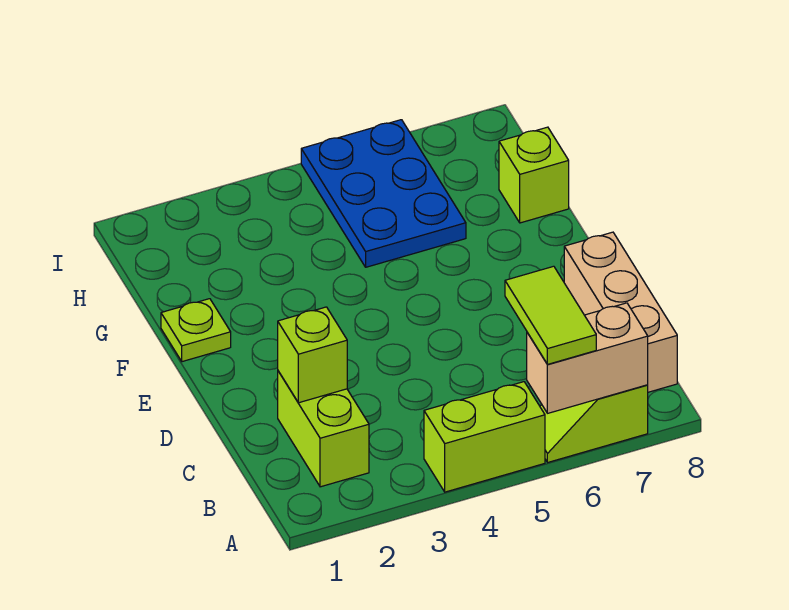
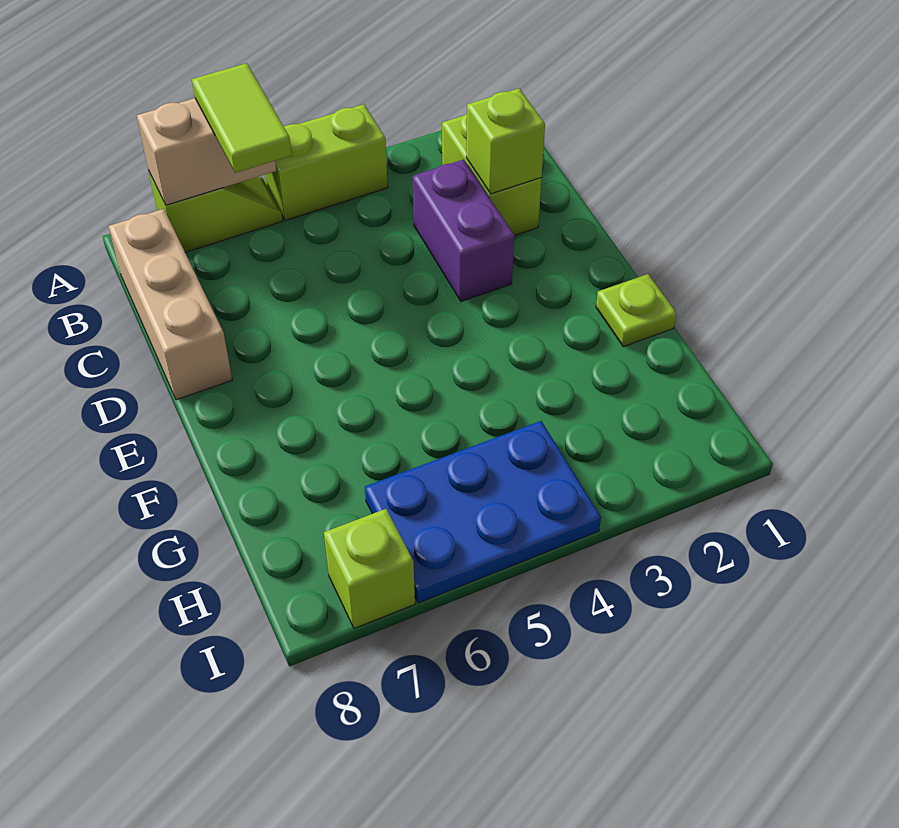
none -> purple 1x2 brick [413,159,514,302]
blue 2x3 plate [301,120,466,267] -> blue 2x3 plate turned to [365,421,601,603]
lime 1x1 brick [499,127,569,223] -> lime 1x1 brick moved to [324,509,415,628]

